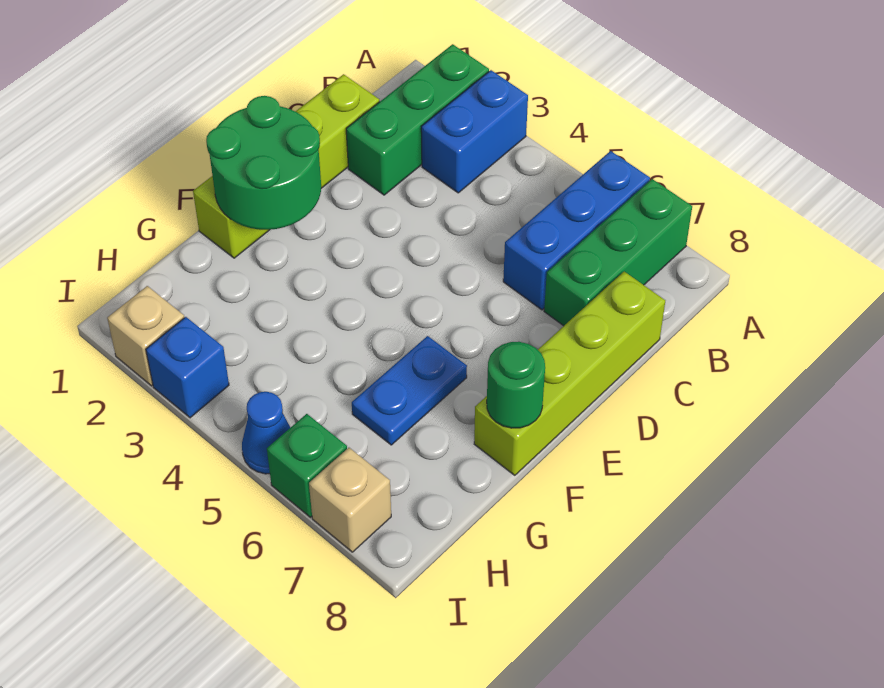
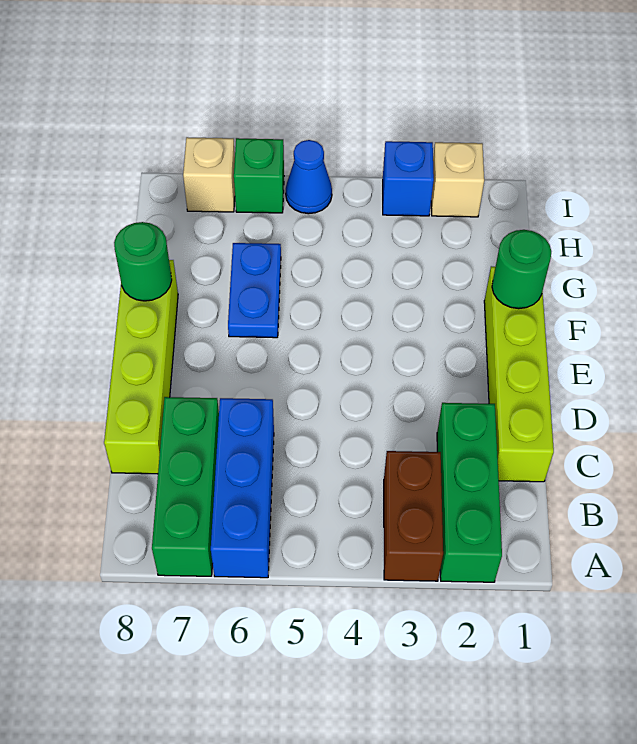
blue 1x2 brick [421,70,528,193] -> brown 1x2 brick [384,451,443,581]
green 2x2 round brick [206,96,321,230] -> green 1x1 round brick [492,230,551,309]

